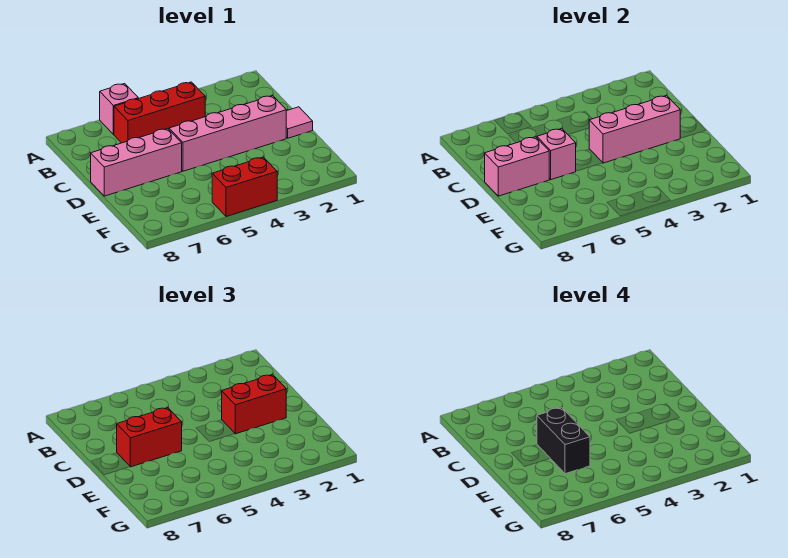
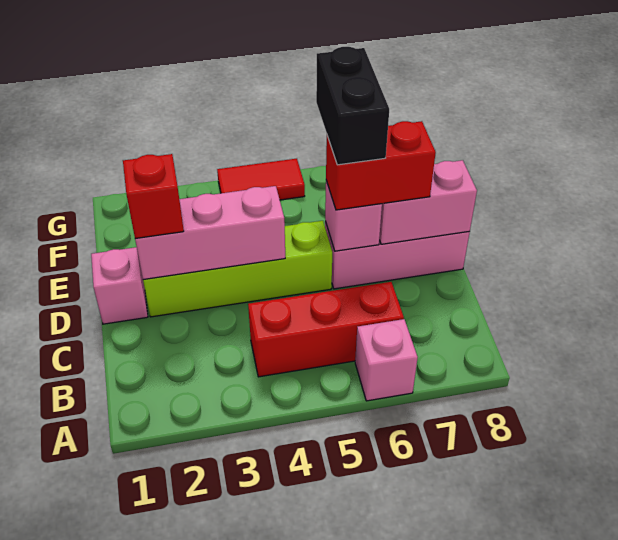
pink 1x1 tile [286,107,313,138] -> pink 1x1 brick [91,247,148,324]
pink 1x4 brick [169,96,286,171] -> lime 1x4 brick [143,221,332,317]
red 1x2 brick [222,375,286,434] -> red 1x1 brick [123,154,184,239]
red 1x2 brick [212,157,277,216] -> red 1x2 tile [217,159,305,200]

